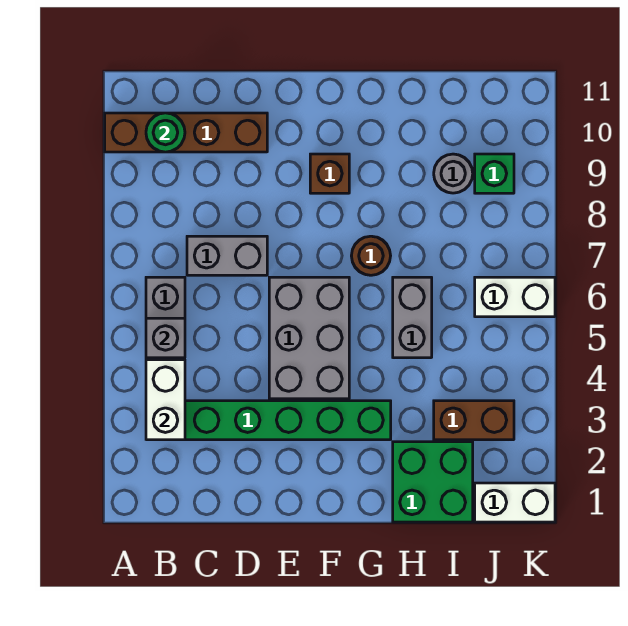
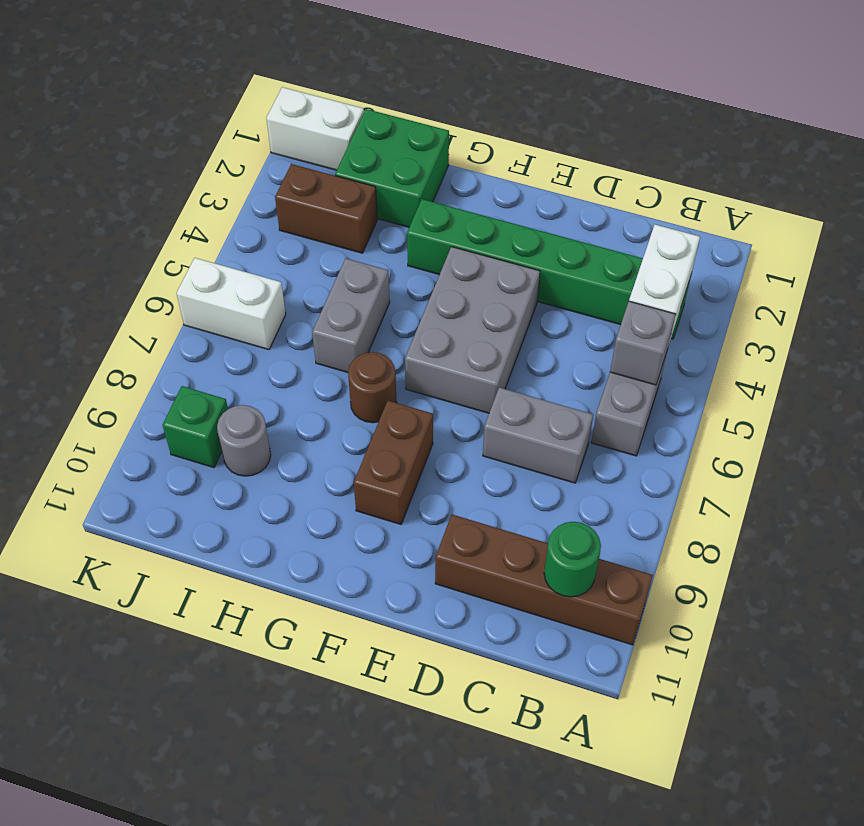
brown 1x1 brick [310,154,349,193] -> brown 1x2 brick [354,401,433,524]

